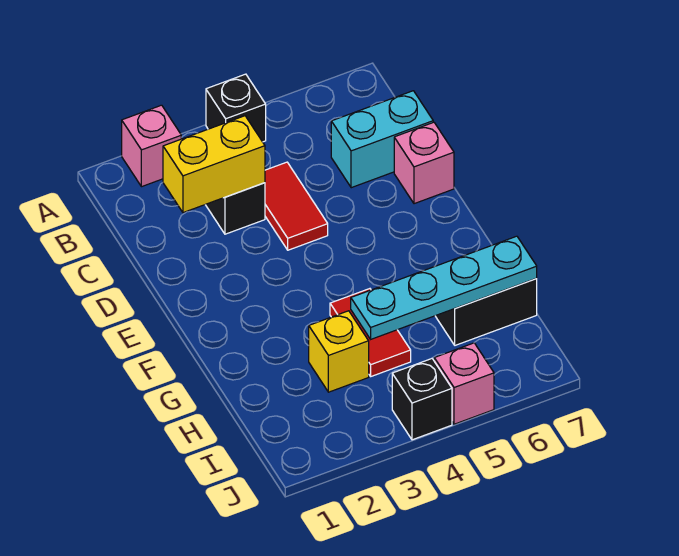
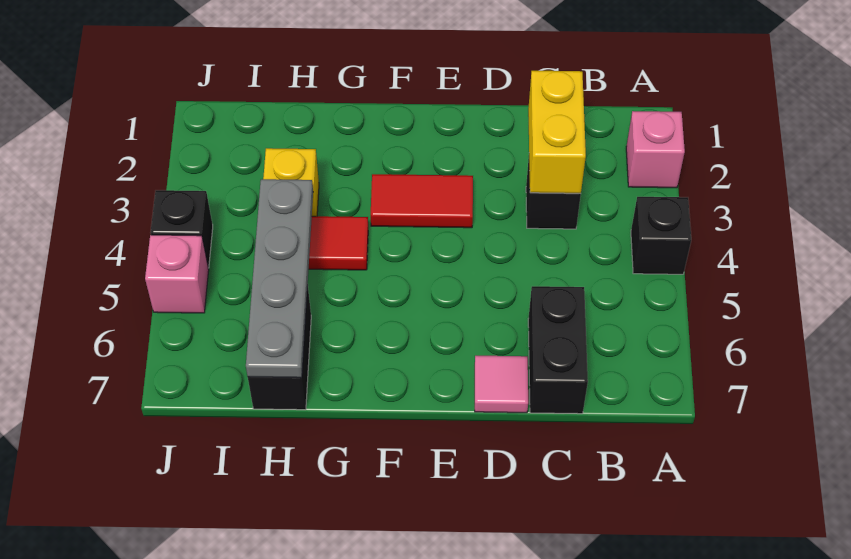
red 1x2 tile [265,162,328,250] -> red 1x2 tile moved to [371,174,473,228]
cyan 1x2 brick [331,91,433,188] -> black 1x2 brick [528,286,588,414]
pink 1x1 brick [394,122,454,204] -> pink 1x1 tile [475,356,528,413]
cyan 1x4 plate [351,236,537,339] -> grey 1x4 plate [246,179,313,378]

